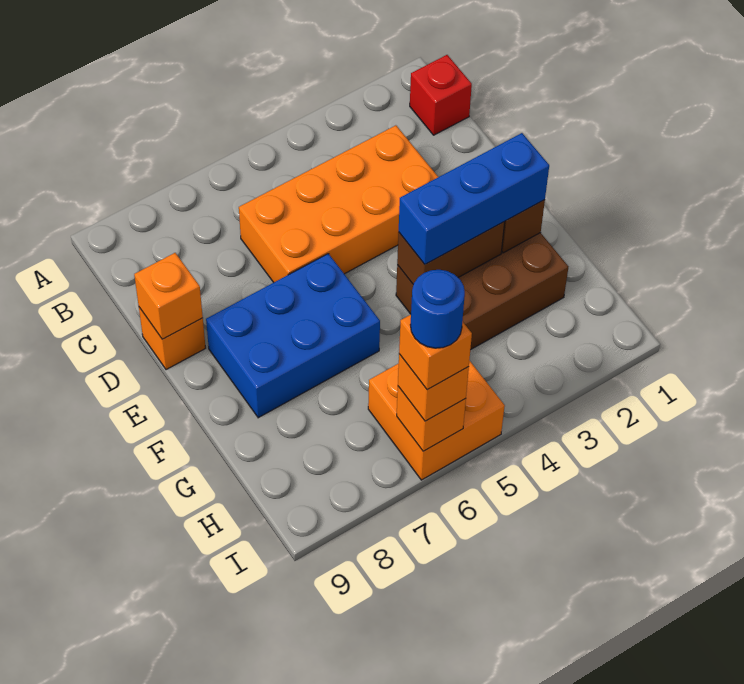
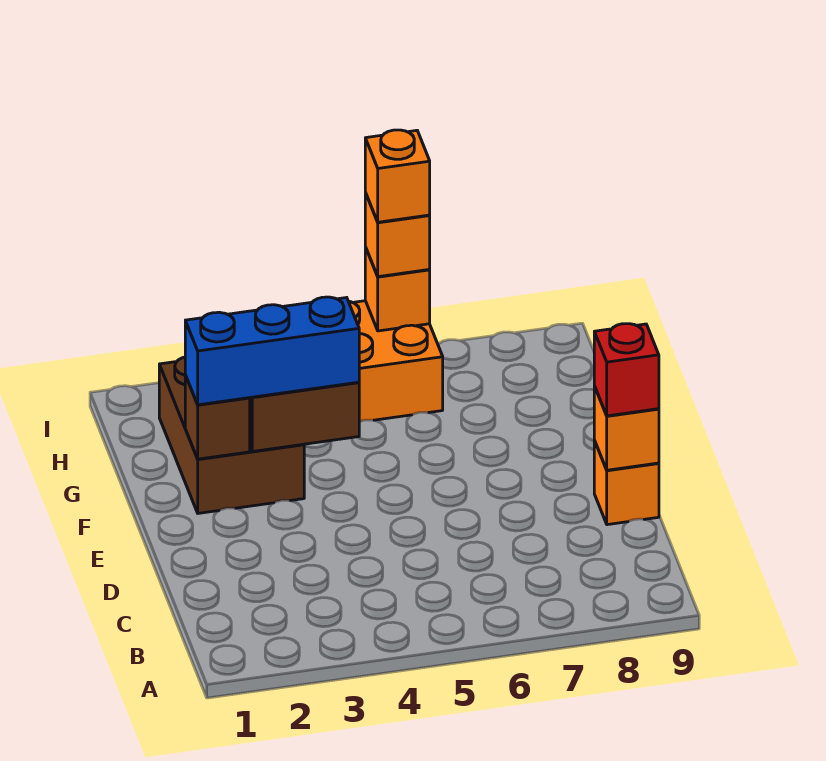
red 1x1 brick [410,55,472,135] -> red 1x1 brick moved to [594,324,659,416]
orange 2x4 brick [239,125,438,282] -> none
blue 2x3 brick [206,254,380,418] -> none
brown 2x3 brick [396,233,568,350] -> brown 2x3 brick turned to [159,357,304,513]
blue 1x1 round brick [410,270,465,348] -> none

